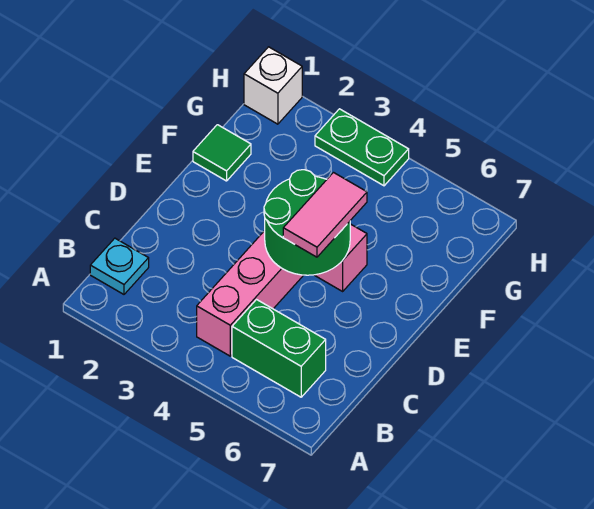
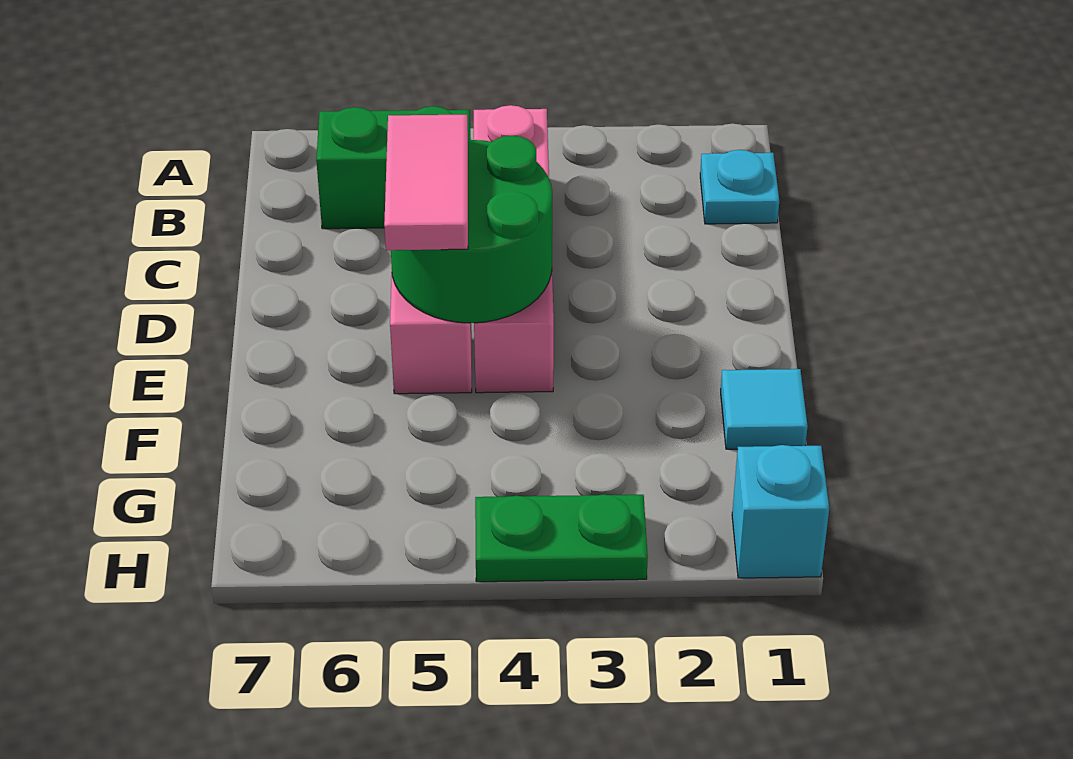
green 1x1 tile [193,125,251,181] -> cyan 1x1 tile [721,369,808,449]
white 1x1 brick [244,47,302,124] -> cyan 1x1 brick [732,445,829,578]

